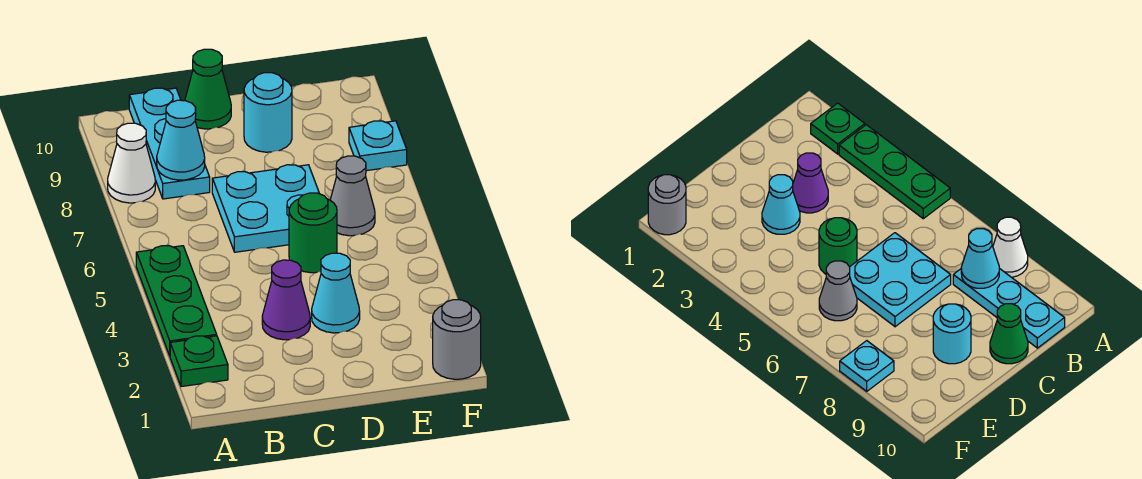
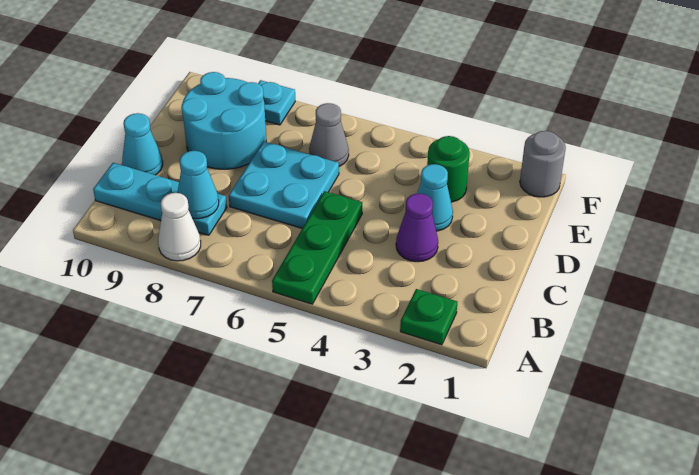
green 1x3 plate [136,246,217,356] -> green 1x3 plate turned to [272,191,362,304]
green 1x1 cone [185,49,231,129] -> cyan 1x1 cone [122,113,163,175]
green 1x1 round brick [289,193,337,273] -> green 1x1 round brick moved to [427,136,470,202]
cyan 1x1 round brick [244,73,292,152] -> cyan 2x2 round brick [181,72,266,169]

